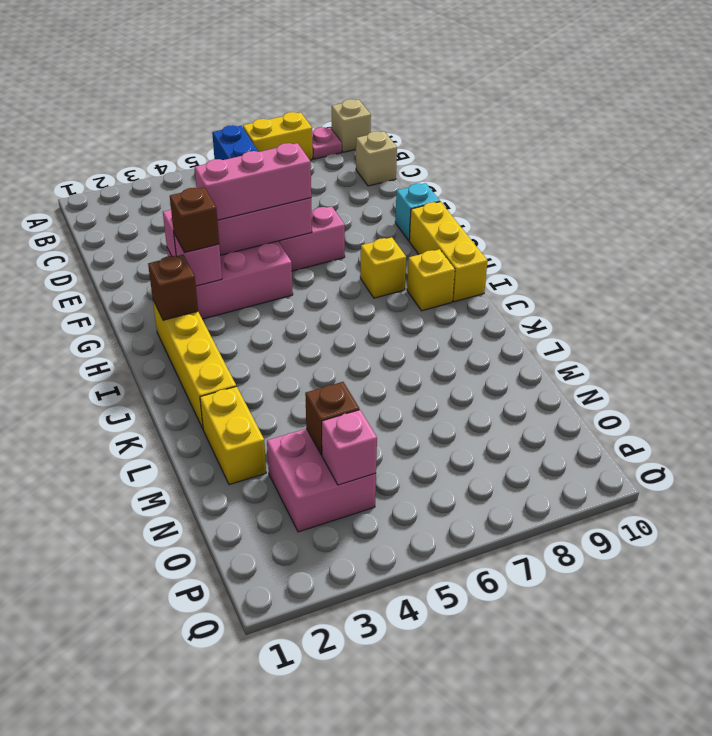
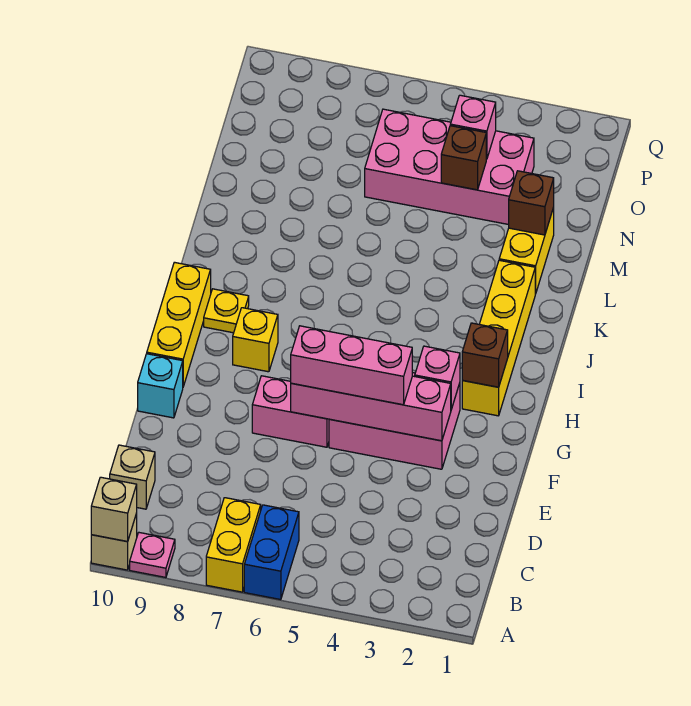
yellow 1x2 brick [243,112,313,160] -> yellow 1x2 brick turned to [206,498,261,592]
none -> tan 1x1 brick [91,477,137,542]
brown 1x1 brick [170,187,219,253] -> brown 1x1 brick moved to [509,171,554,235]
yellow 1x1 brick [407,249,455,311] -> yellow 1x1 plate [204,289,249,333]
pink 2x2 brick [267,429,376,532] -> pink 2x4 brick [365,109,534,225]

